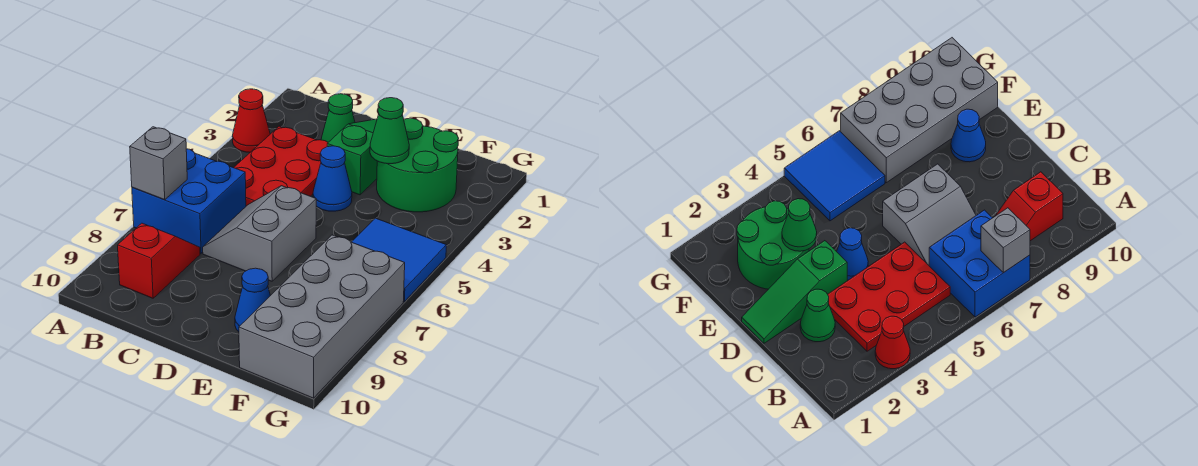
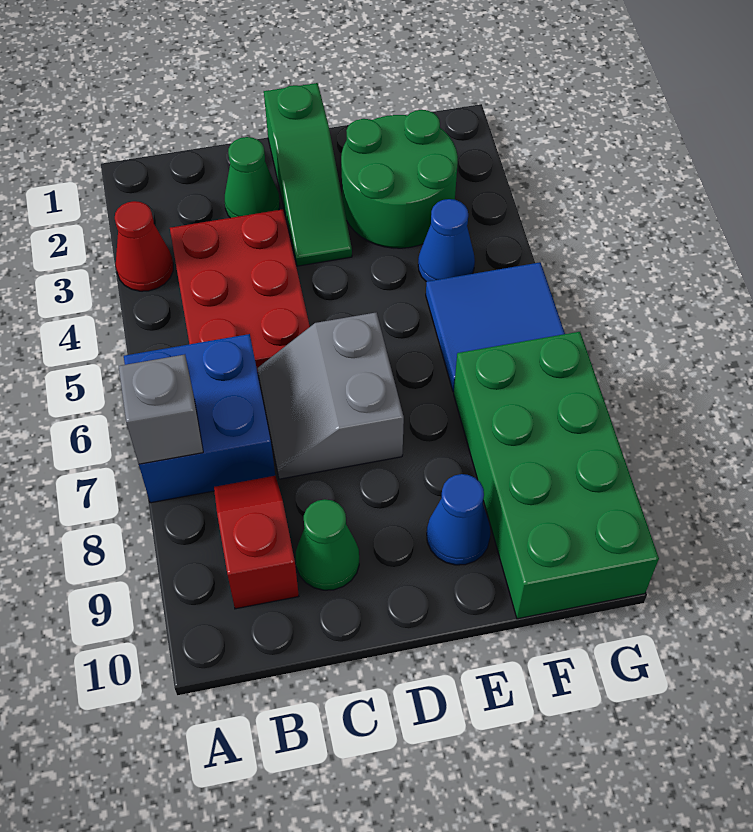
green 1x3 slope [327,119,377,195] -> green 1x3 slope turned to [264,83,352,266]
blue 1x1 cone [313,146,352,211] -> blue 1x1 cone moved to [418,199,475,282]
green 1x1 cone [370,98,409,164] -> green 1x1 cone moved to [296,499,359,590]
grey 2x4 brick [239,235,405,398] -> green 2x4 brick [454,332,659,619]

